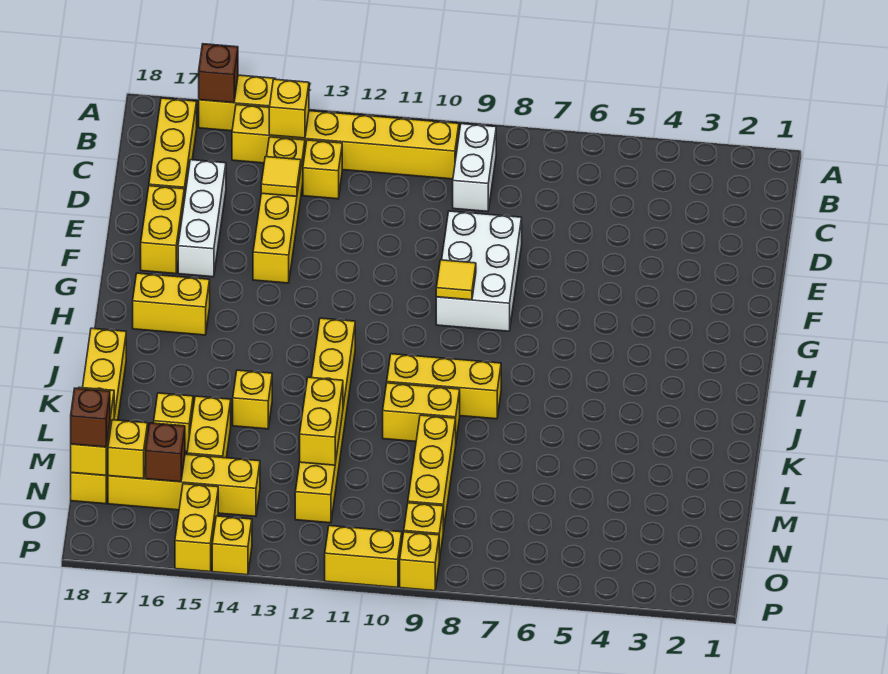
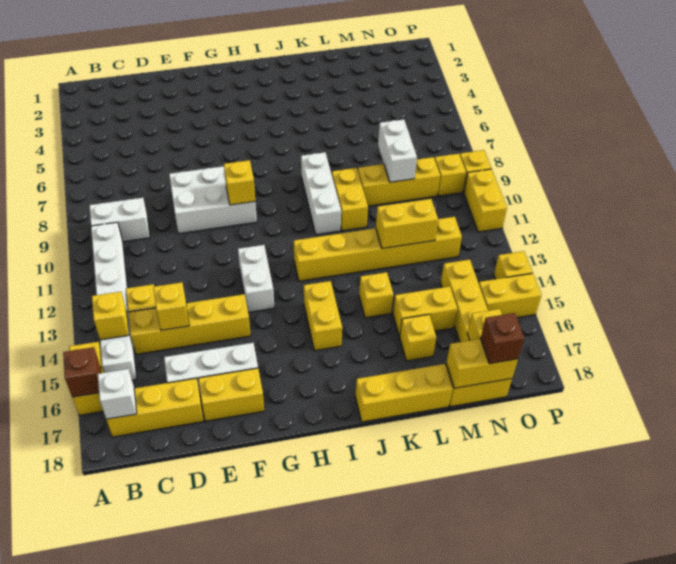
yellow 1x6 brick [232,105,459,179] -> white 1x6 brick [91,222,137,380]
none -> white 1x1 brick [98,369,137,419]
yellow 1x1 tile [261,157,301,196] -> yellow 1x1 brick [154,282,189,330]
yellow 1x1 tile [436,260,476,300] -> yellow 1x1 brick [224,160,255,205]
none -> white 1x2 brick [238,245,274,312]
yellow 1x2 brick [133,273,210,335] -> yellow 1x2 brick moved to [304,281,342,351]
yellow 1x3 brick [387,354,501,419] -> white 1x3 brick [301,152,341,235]
none -> white 1x2 brick [378,119,417,182]
brown 1x1 brick [146,423,185,482] -> none

